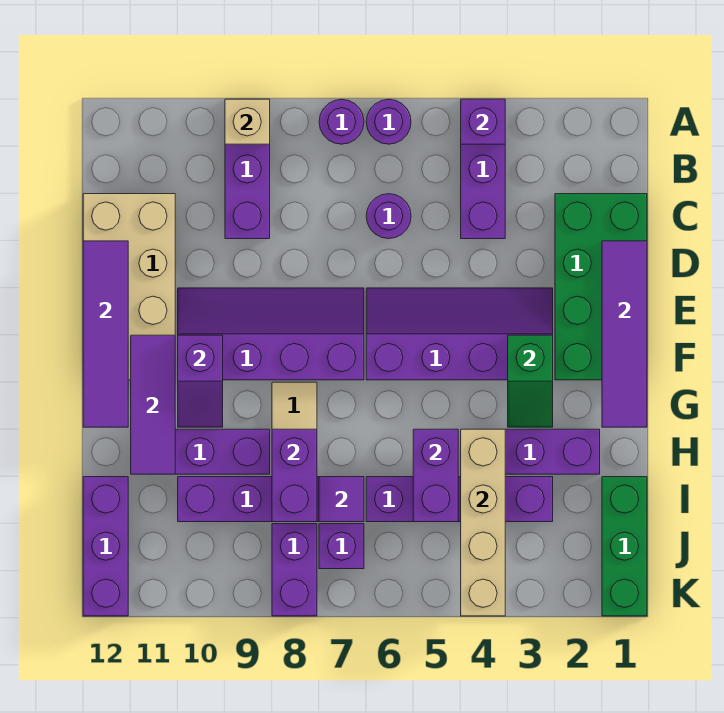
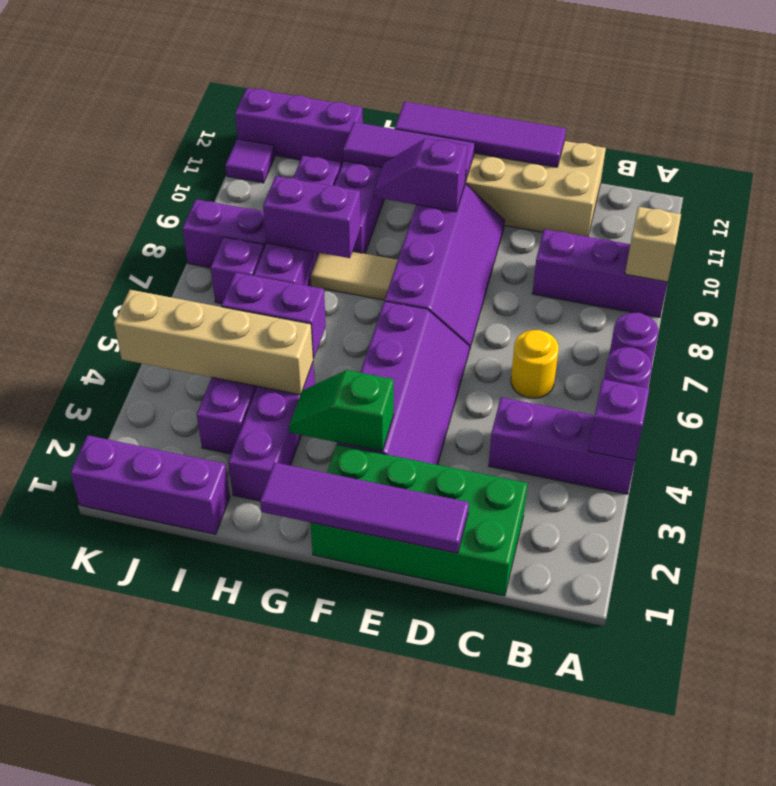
purple 1x1 round brick [366,194,411,239] -> yellow 1x1 round brick [511,330,559,398]
green 1x3 brick [602,477,647,616] -> purple 1x3 brick [70,435,230,534]
purple 1x1 tile [319,477,364,522] -> purple 1x1 tile moved to [225,139,275,183]

